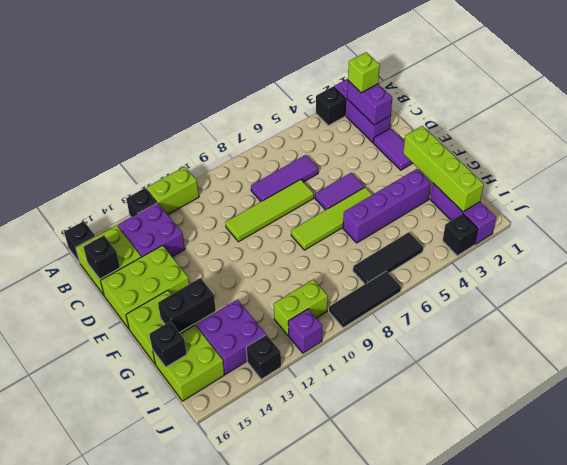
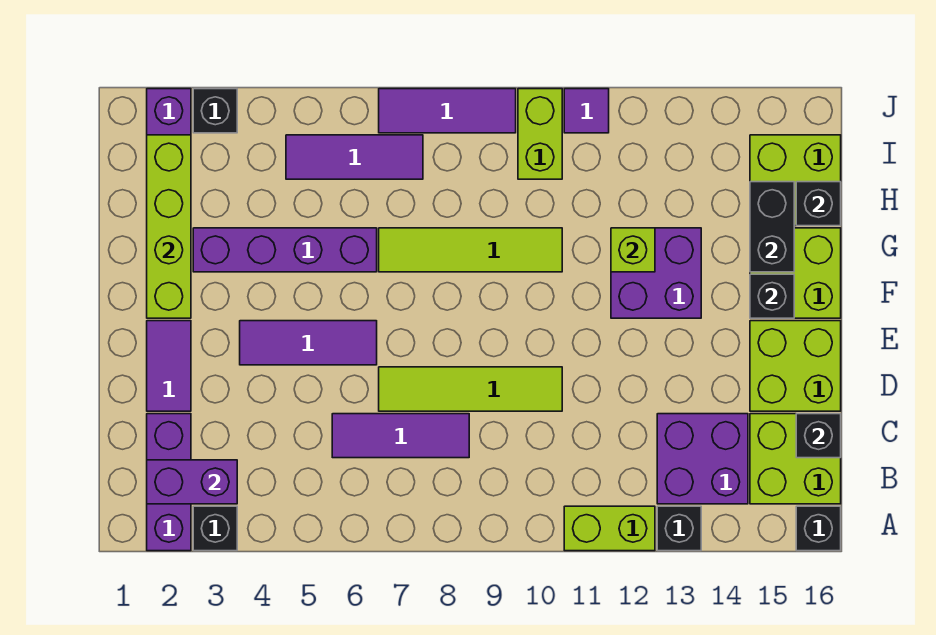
purple 1x2 brick [347,81,392,125] -> purple 1x2 brick turned to [147,460,237,504]
lime 1x1 brick [348,52,380,93] -> lime 1x1 brick moved to [611,228,655,272]
lime 2x3 brick [100,245,189,329] -> lime 2x2 brick [750,321,841,411]
purple 1x2 tile [315,173,364,210] -> purple 1x3 tile [240,321,377,365]
lime 1x4 tile [291,187,372,250] -> lime 1x4 tile moved to [379,228,562,272]
black 1x2 brick [158,278,216,333] -> black 1x2 brick turned to [750,182,794,272]
purple 2x2 brick [196,300,266,374] -> purple 2x2 brick moved to [611,228,701,318]
black 1x3 tile [353,232,423,284] -> purple 1x3 tile [286,135,423,179]
lime 1x2 brick [274,280,328,336] -> lime 1x2 brick turned to [518,89,562,179]
black 1x3 tile [329,271,401,328] -> purple 1x3 tile [379,89,516,133]
purple 1x1 brick [288,309,322,353] -> purple 1x1 tile [564,89,609,133]
black 1x1 brick [246,335,281,379] -> black 1x1 brick moved to [750,274,794,318]

